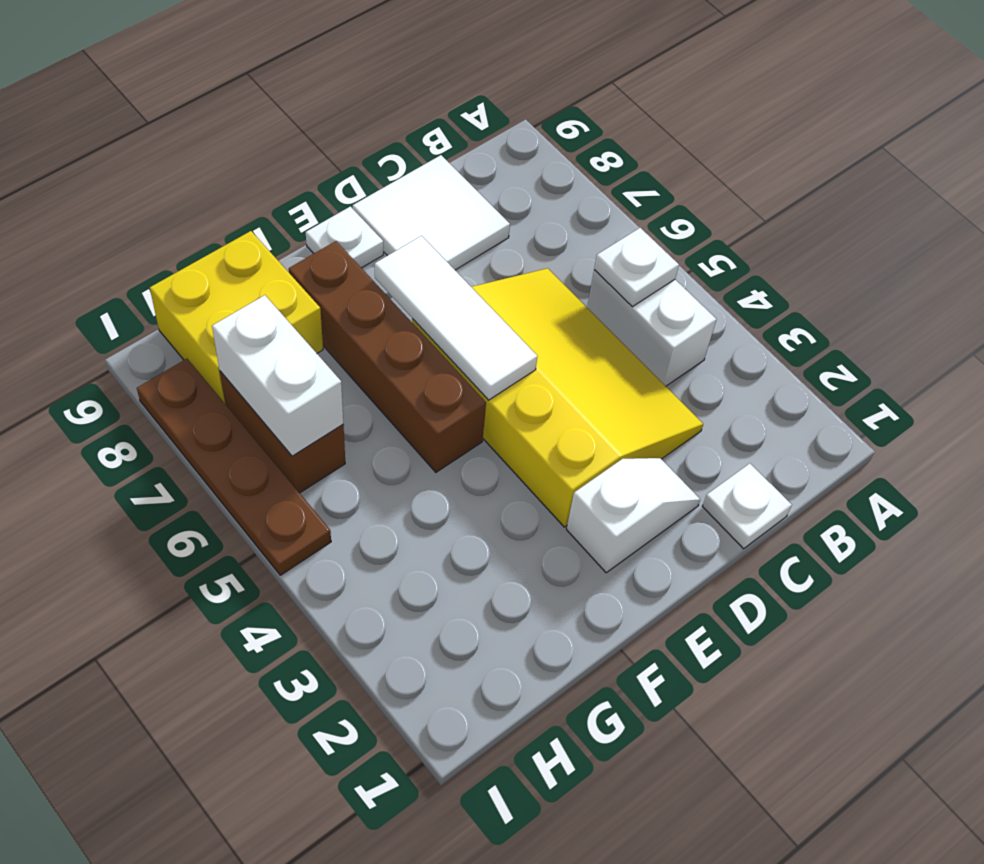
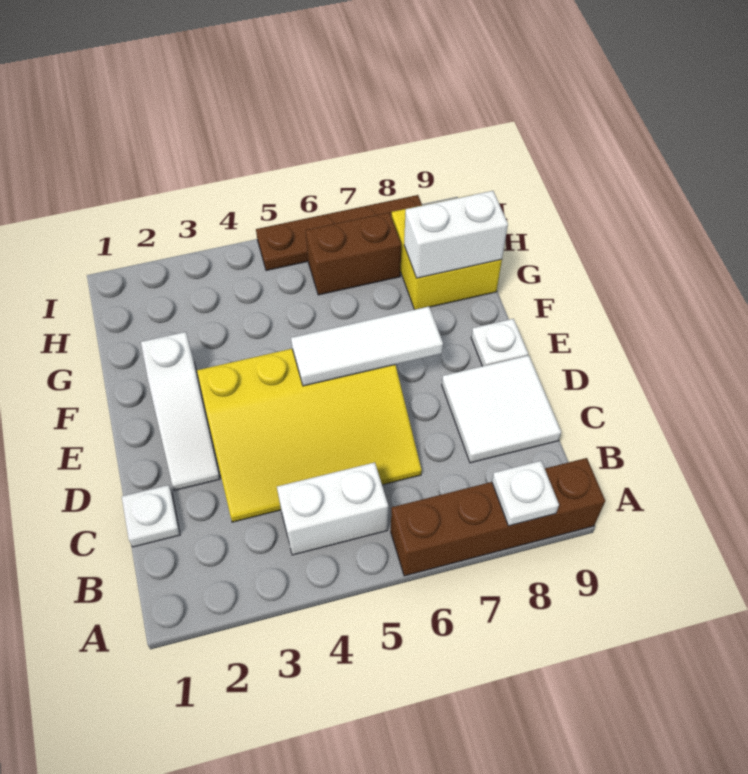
white 1x1 plate [594,228,679,307] -> white 1x1 plate moved to [492,461,559,526]
white 1x2 slope [566,458,700,573] -> white 1x3 slope [141,332,220,491]
brown 1x4 brick [289,241,486,472] -> brown 1x4 brick moved to [391,458,605,576]
white 1x2 brick [212,295,343,456] -> white 1x2 brick moved to [404,191,508,278]

